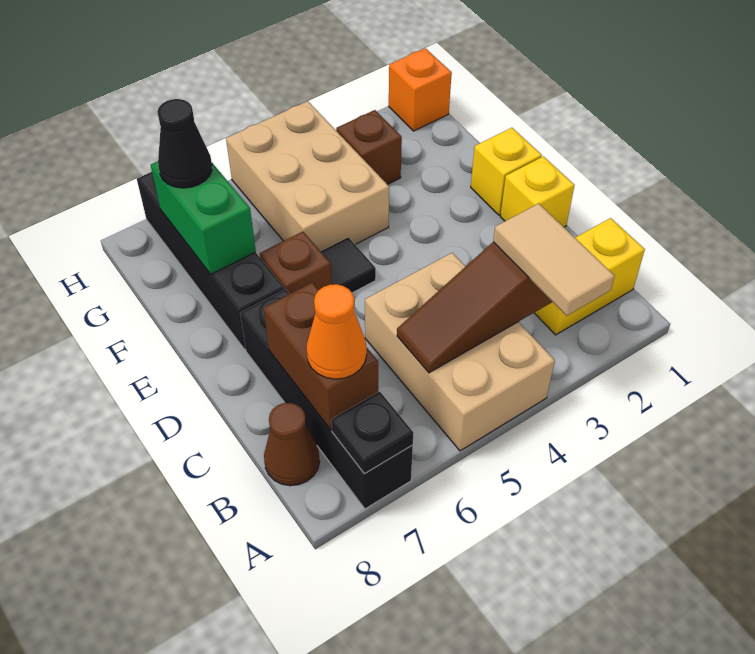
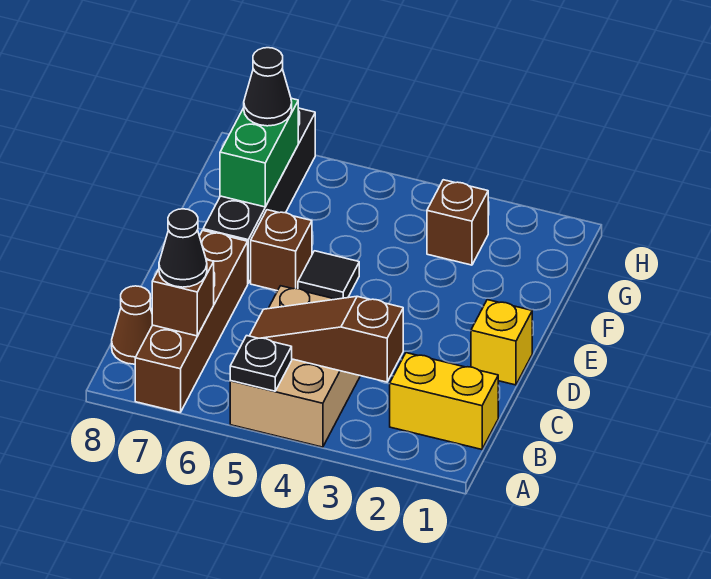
tan 1x2 tile [493,204,615,316] -> none
black 1x4 brick [240,289,413,509] -> brown 1x4 brick [135,230,248,412]
black 1x1 plate [331,392,413,474] -> black 1x1 plate moved to [230,336,292,391]
brown 1x2 brick [264,283,378,429] -> brown 1x1 brick [152,260,214,336]
orange 1x1 cone [306,284,367,379] -> black 1x1 cone [159,209,207,287]
yellow 1x1 brick [471,128,542,215] -> none
tan 2x3 brick [226,101,389,251] -> none
orange 1x1 brick [389,48,452,131] -> none

